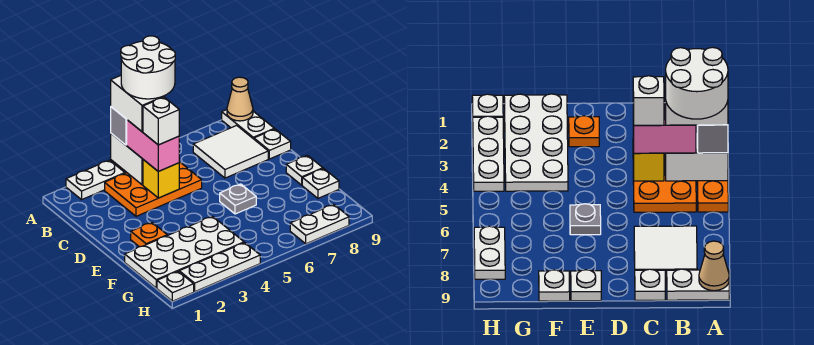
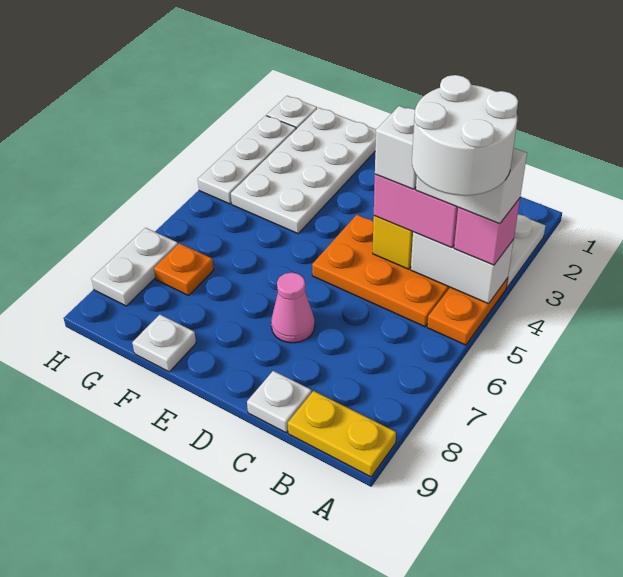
grey 1x1 brick [111,107,127,145] -> pink 1x1 brick [454,198,520,265]
white 1x2 plate [222,110,274,139] -> yellow 1x2 plate [288,391,396,477]
tan 1x1 cone [227,77,253,121] -> none
orange 2x3 plate [105,162,202,216] -> orange 2x3 plate turned to [312,215,450,327]
white 2x2 tile [193,125,268,178] -> none
none -> pink 1x1 cone [271,272,315,343]
orange 1x1 plate [131,222,167,247] -> orange 1x1 plate moved to [154,243,214,295]
grey 1x1 plate [220,184,256,214] -> none
white 1x1 plate [286,155,323,185] -> none

